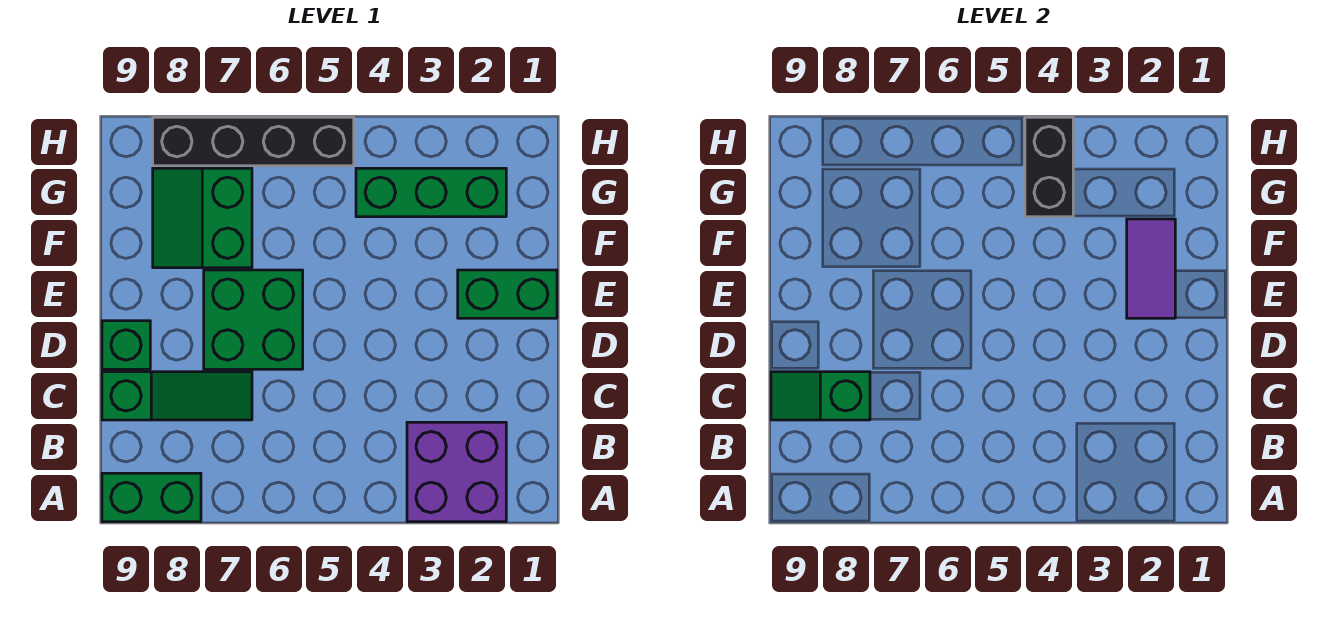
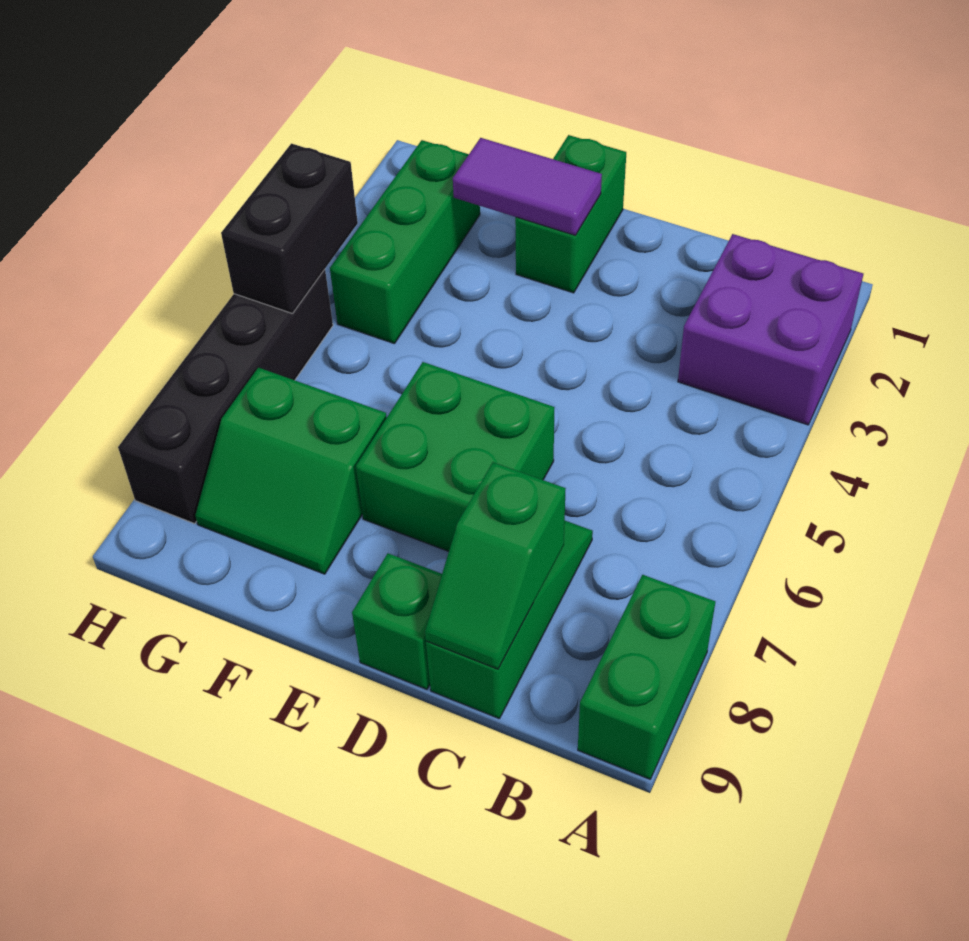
black 1x2 brick [1025,117,1073,217] -> black 1x2 brick turned to [221,143,358,313]

